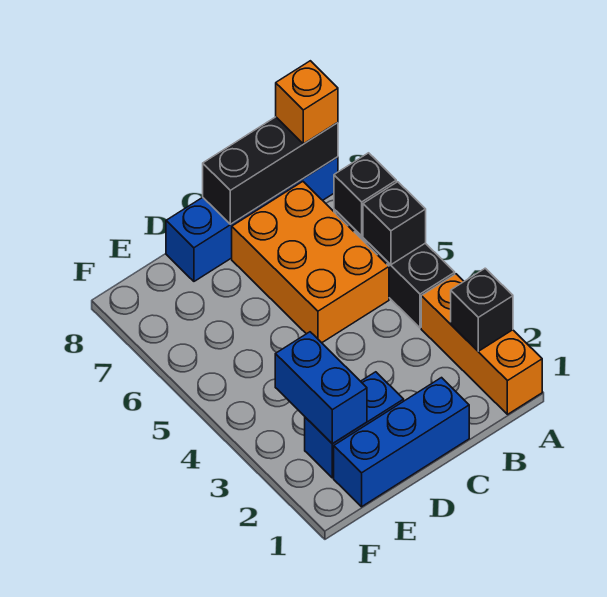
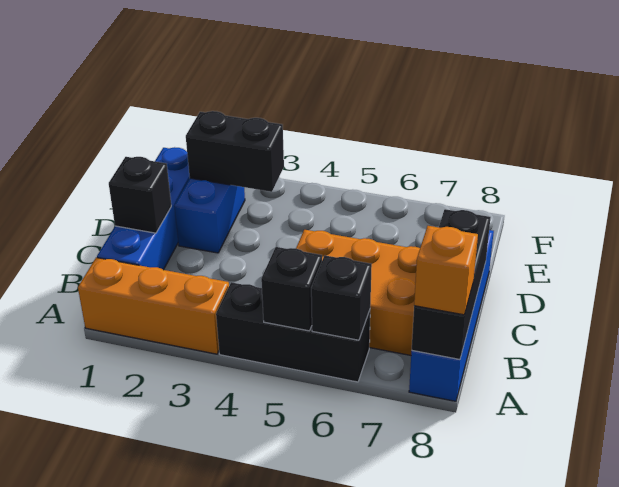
black 1x1 brick [451,268,513,351] -> black 1x1 brick moved to [109,157,171,233]
blue 1x3 brick [334,378,469,507] -> blue 1x4 brick [97,147,190,270]
blue 1x2 brick [275,332,367,444] -> black 1x2 brick [186,111,284,192]

